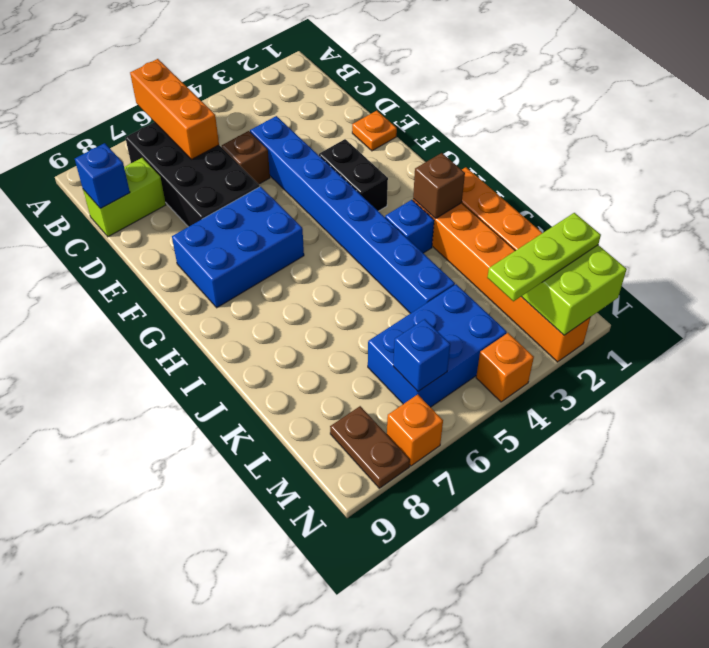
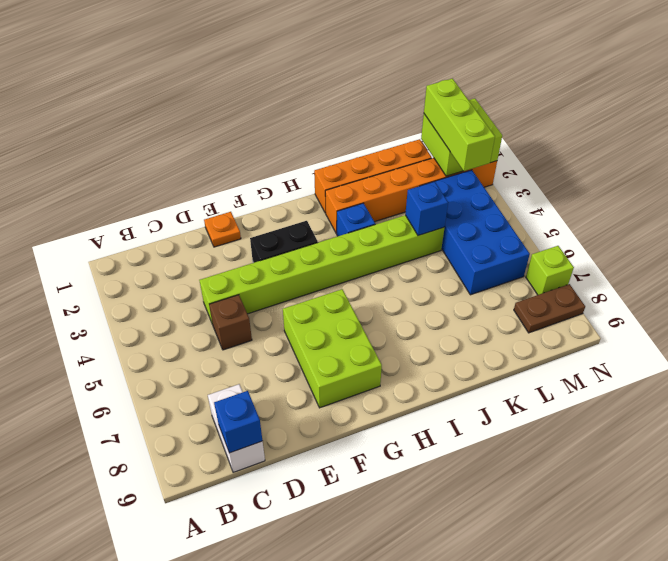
orange 1x3 brick [130,59,219,160] -> none
black 2x4 brick [125,122,260,227] -> none
lime 1x2 brick [83,158,166,237] -> white 1x2 brick [208,384,265,473]
blue 1x8 brick [250,116,455,313] -> lime 1x8 brick [199,215,445,324]
blue 2x3 brick [172,187,304,308] -> lime 2x3 brick [283,289,382,408]
brown 1x1 brick [413,153,465,219] -> none
blue 2x3 brick [368,284,507,407] -> blue 2x4 brick [421,170,530,295]
lime 1x3 plate [487,213,601,301] -> lime 1x3 brick [424,79,495,171]
blue 1x1 brick [393,319,450,391] -> blue 1x1 brick moved to [405,181,448,236]
orange 1x1 brick [476,333,534,402] -> none
orange 1x1 brick [387,394,443,466] -> lime 1x1 brick [526,246,574,295]

